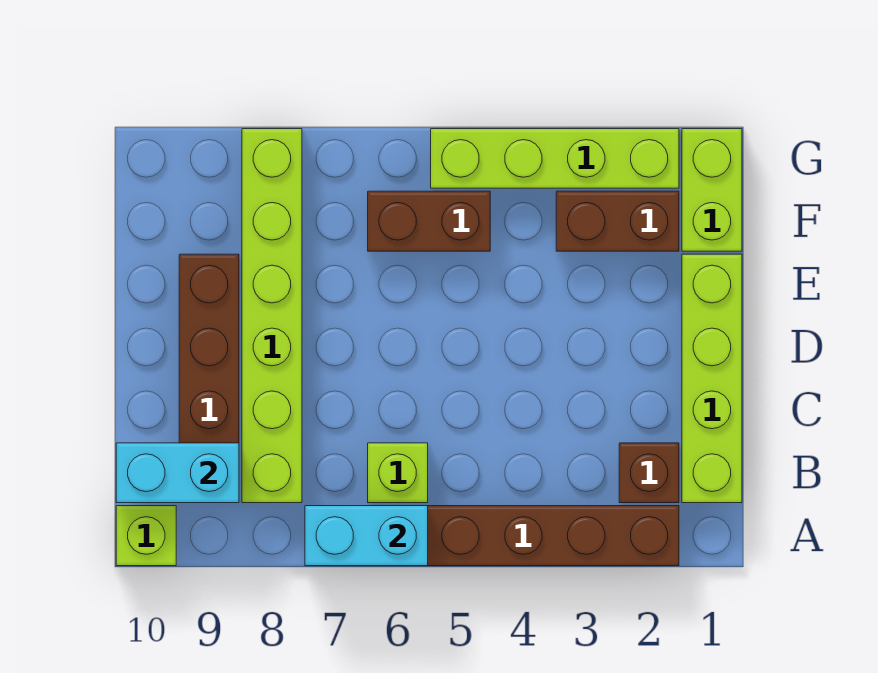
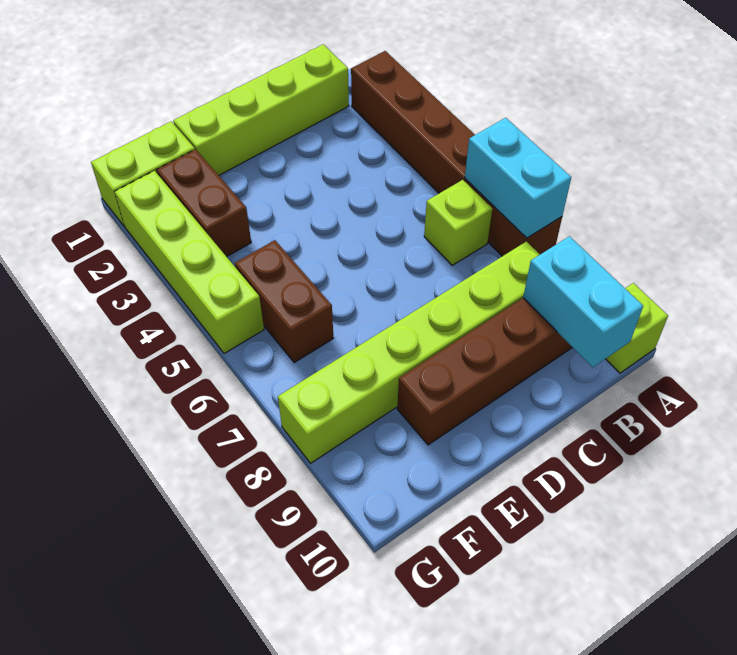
brown 1x1 brick [619,443,679,503] -> none

